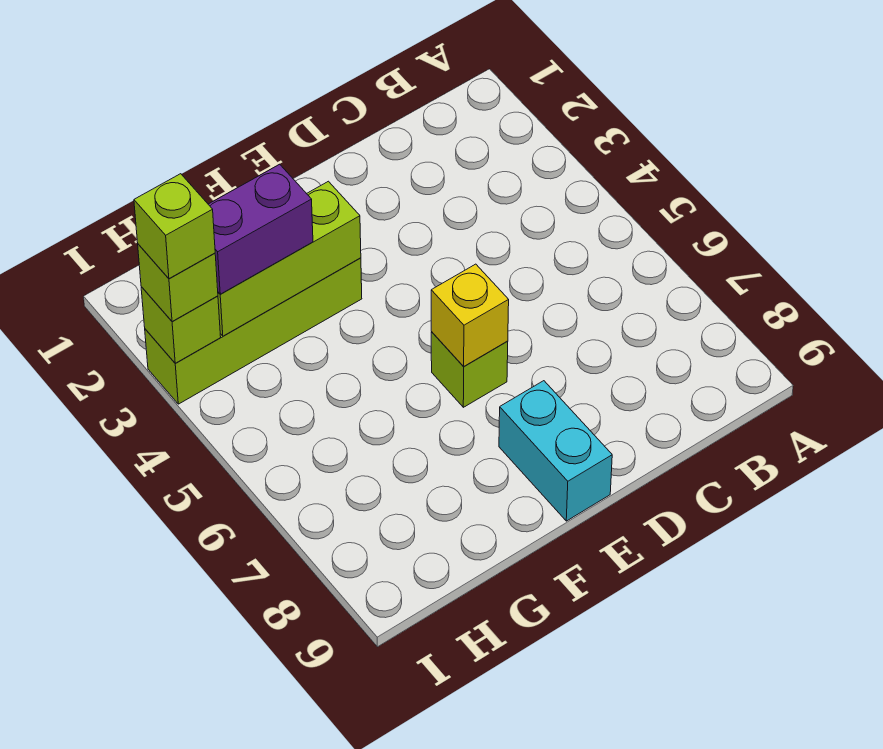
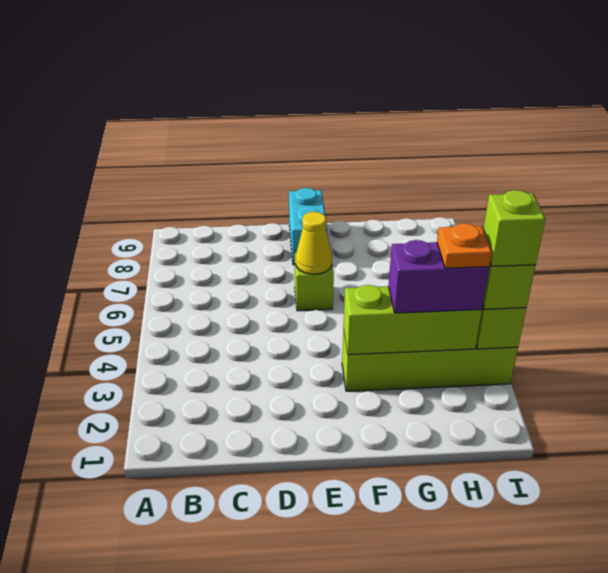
yellow 1x1 brick [431,264,509,366] -> yellow 1x1 cone [295,212,332,274]
none -> orange 1x1 plate [437,223,492,268]

